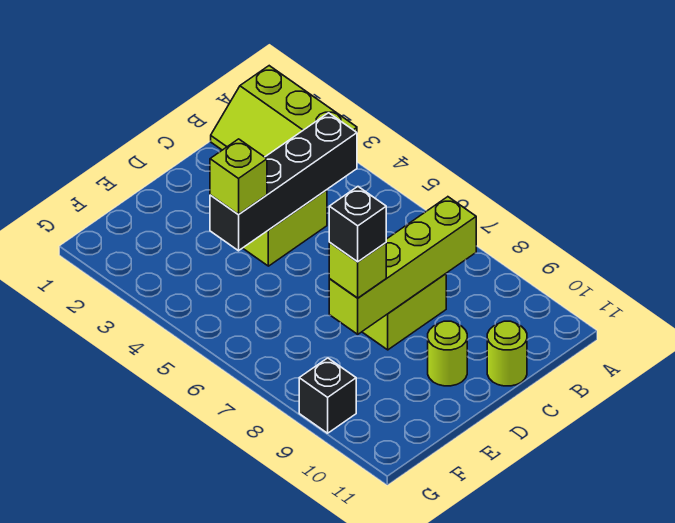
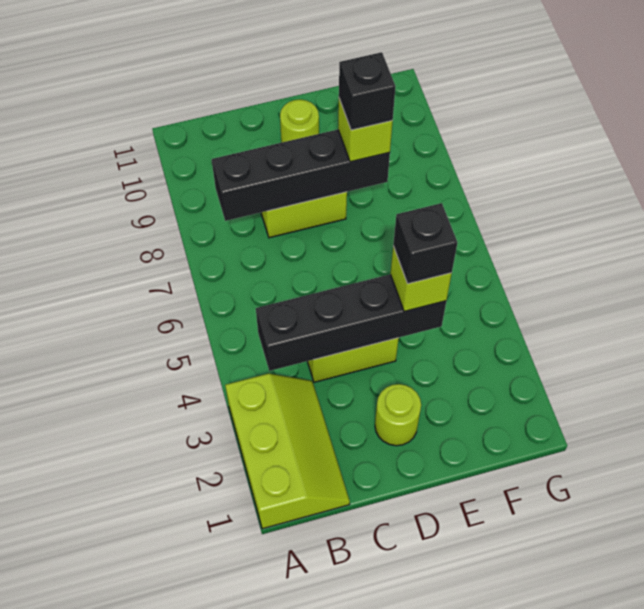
lime 1x4 brick [329,197,476,334] -> black 1x4 brick [212,130,390,221]
lime 1x1 round brick [487,321,527,386] -> lime 1x1 round brick moved to [375,384,421,446]
black 1x1 brick [299,358,356,433] -> black 1x1 brick moved to [393,203,457,284]

